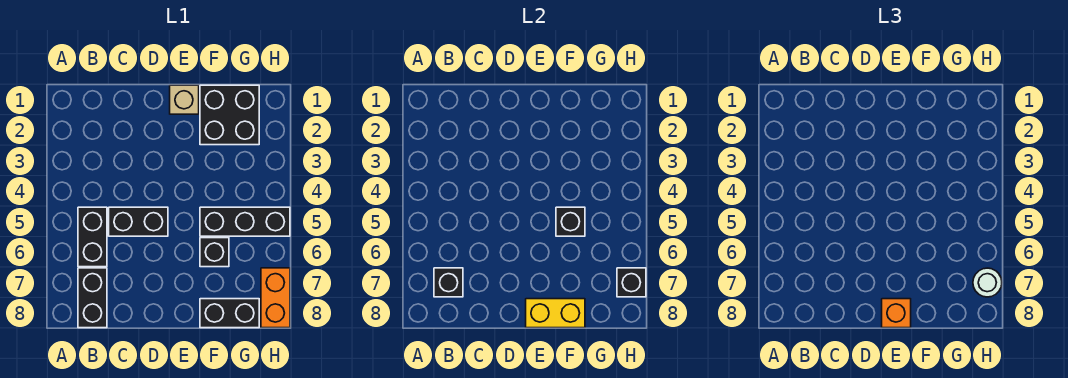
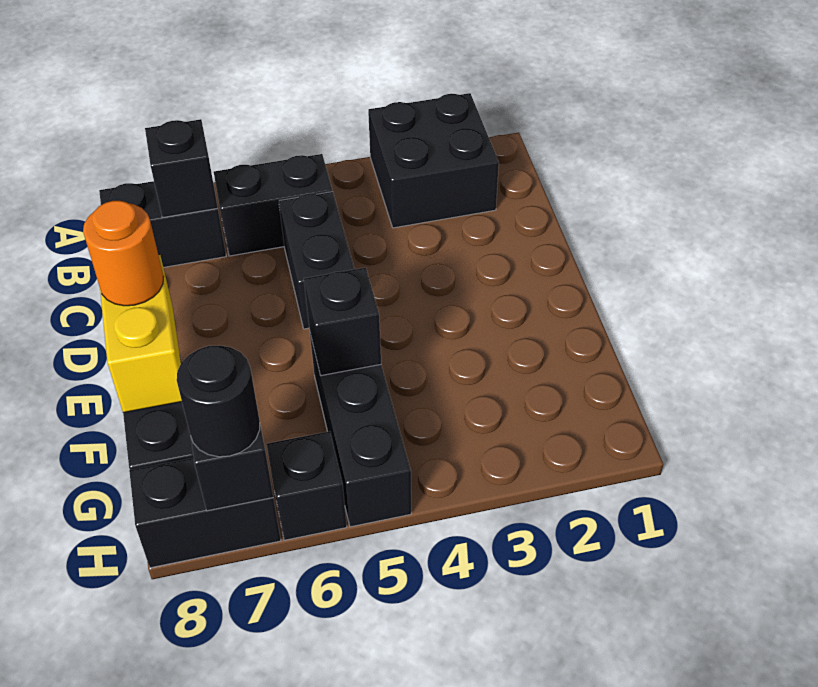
tan 1x1 brick [170,85,199,114] -> none
orange 1x1 brick [882,299,911,328] -> orange 1x1 round brick [83,201,164,306]
black 2x2 brick [200,85,259,145] -> black 2x2 brick moved to [368,93,499,228]
black 1x1 brick [200,238,229,267] -> black 1x1 brick moved to [267,431,347,540]
orange 1x2 brick [261,268,290,328] -> black 1x2 brick [129,458,281,568]
white 1x1 round brick [973,268,1002,297] -> black 1x1 round brick [177,345,260,457]

